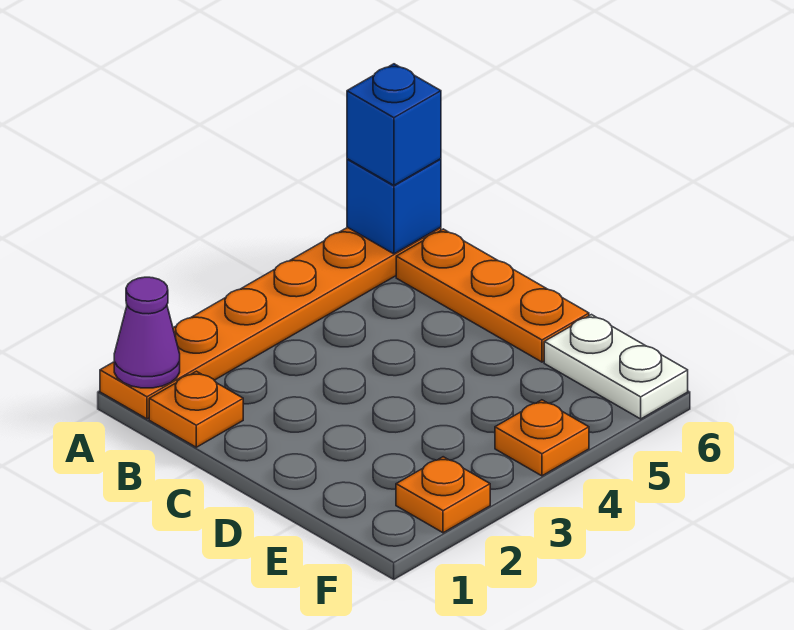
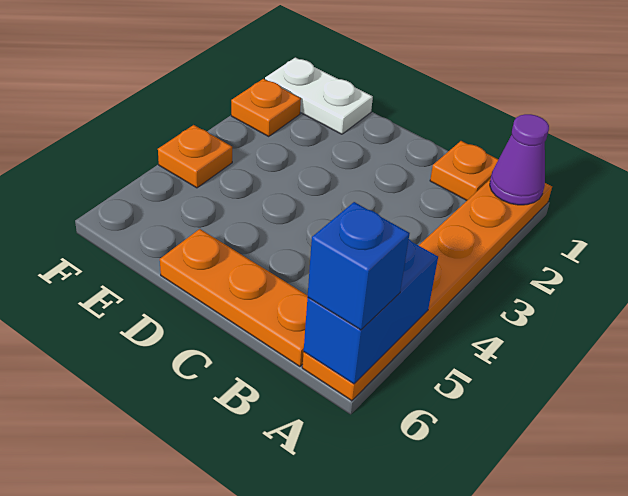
blue 1x1 brick [347,159,441,254] -> blue 1x2 brick [304,239,438,384]
white 1x2 plate [544,315,688,419] -> white 1x2 plate moved to [265,58,373,134]

